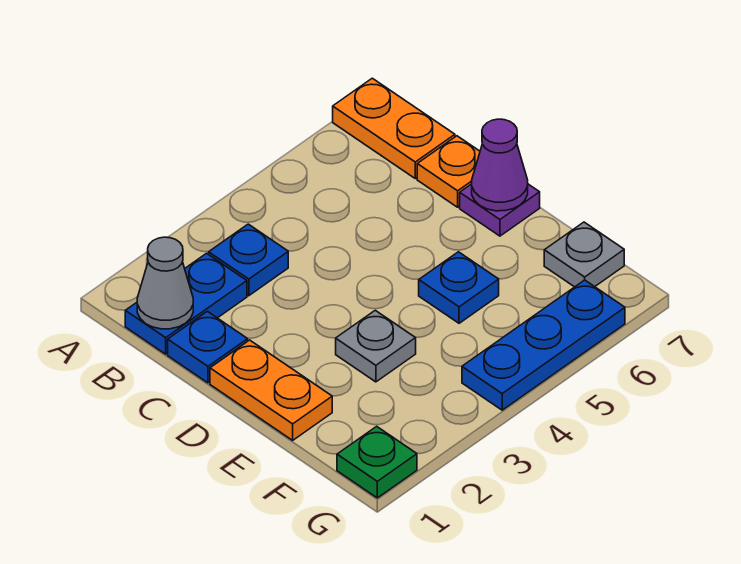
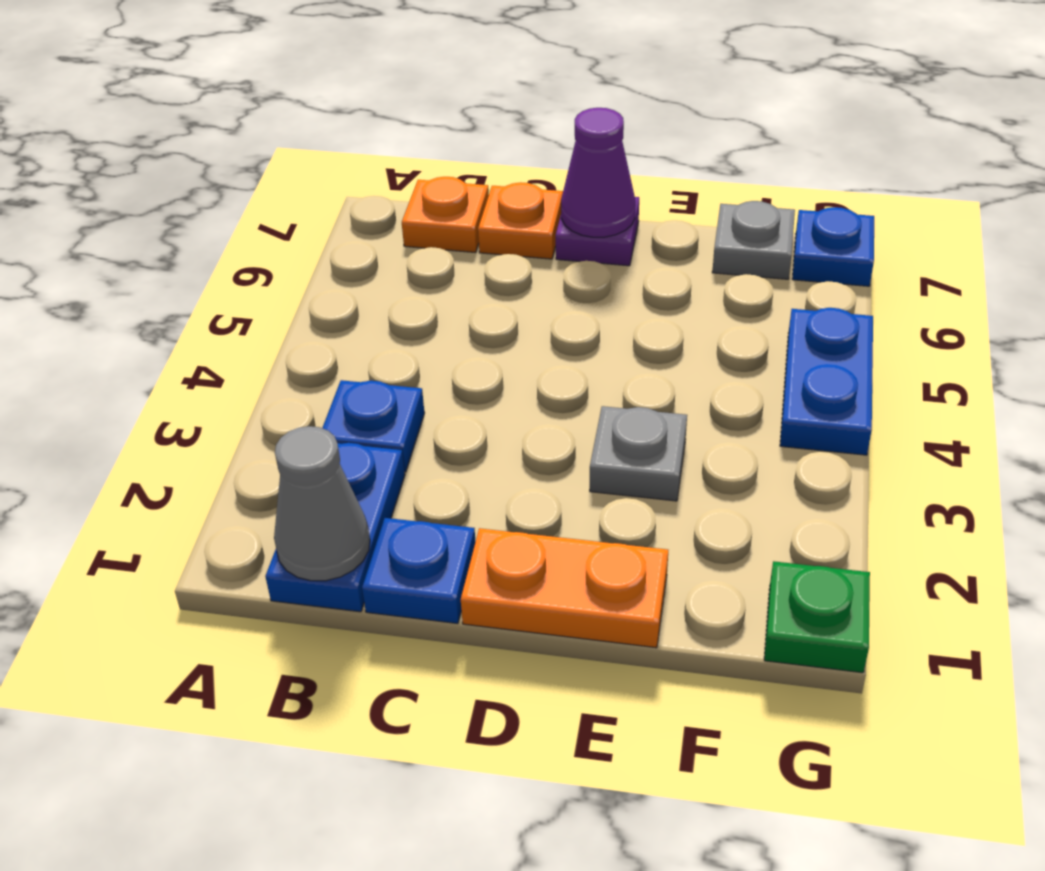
orange 1x2 plate [333,78,455,178] -> orange 1x1 plate [402,177,489,252]
blue 1x1 plate [419,252,499,323] -> blue 1x1 plate moved to [792,207,874,286]
blue 1x3 plate [462,280,625,410] -> blue 1x2 plate [780,308,873,455]

